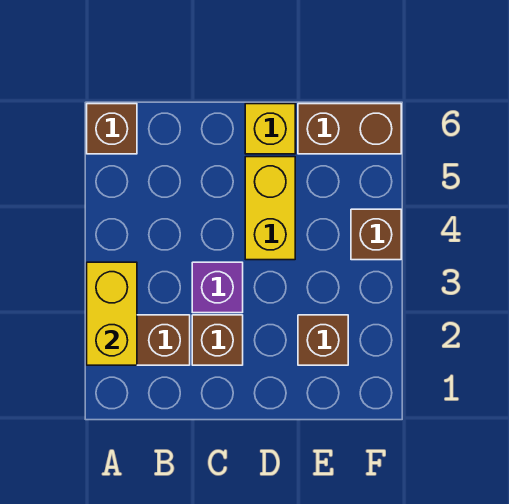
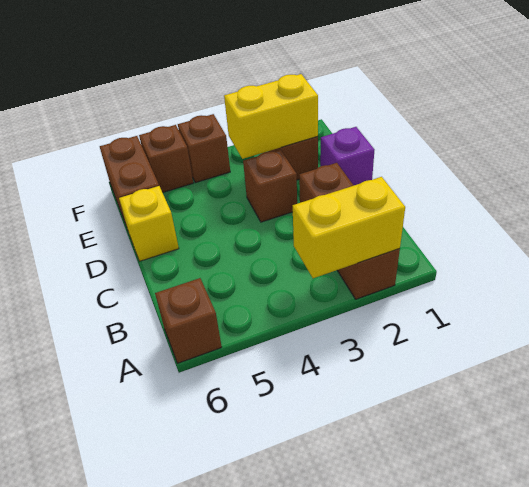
purple 1x1 brick [192,262,243,313] -> purple 1x1 brick moved to [320,127,374,185]
none -> brown 1x1 brick [243,150,297,222]
yellow 1x2 brick [245,157,295,260] -> yellow 1x2 brick moved to [224,74,318,159]
none -> brown 1x1 brick [139,125,193,193]

